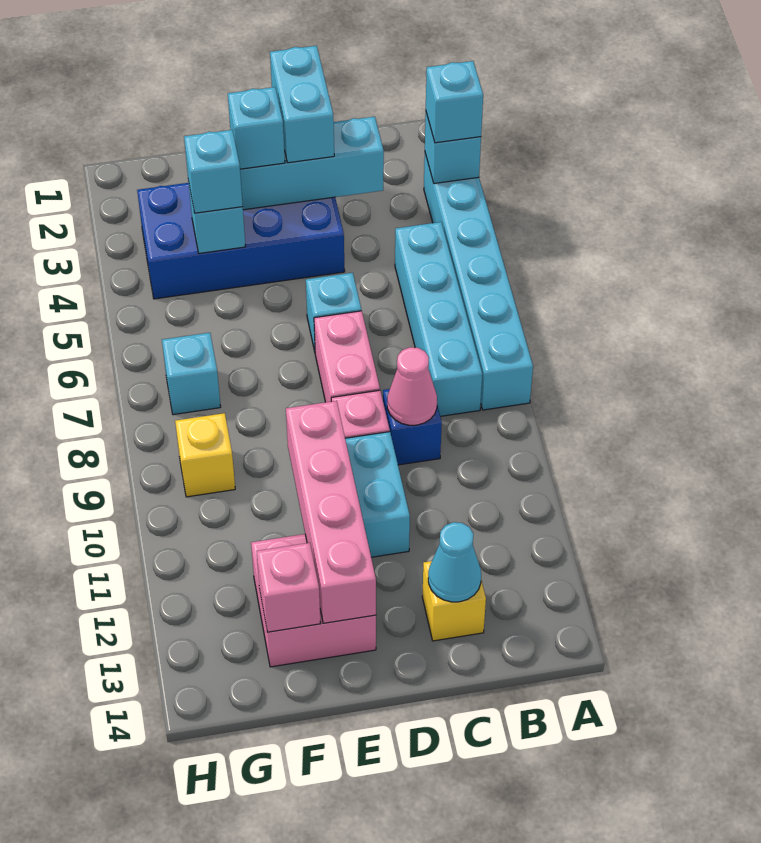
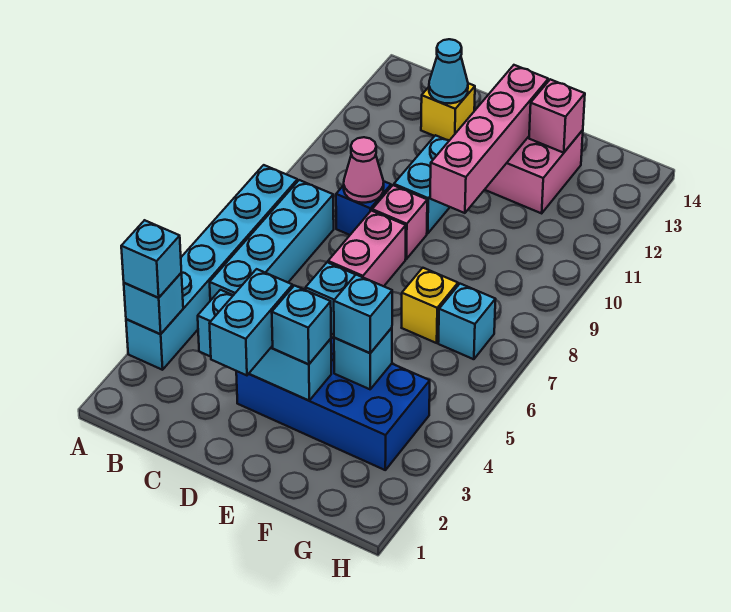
yellow 1x1 brick [175,413,235,497] -> yellow 1x1 brick moved to [402,268,458,343]

